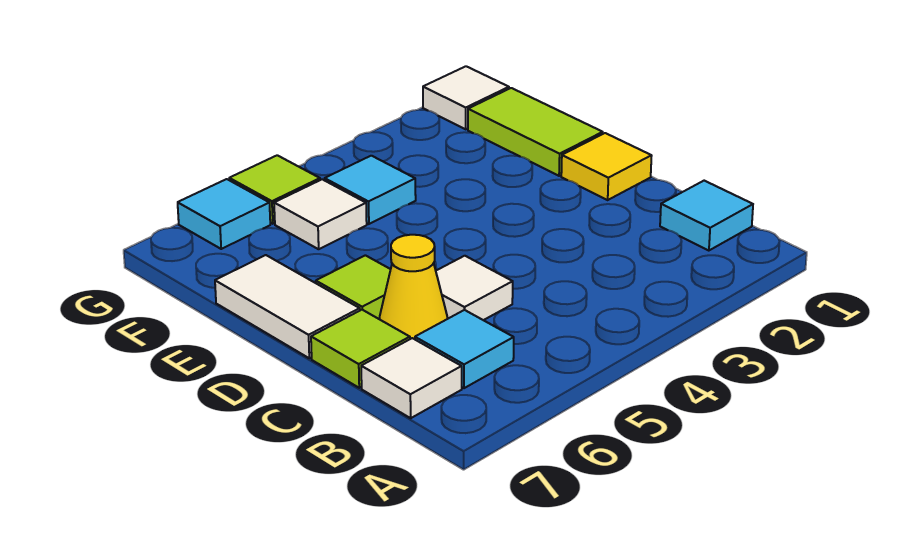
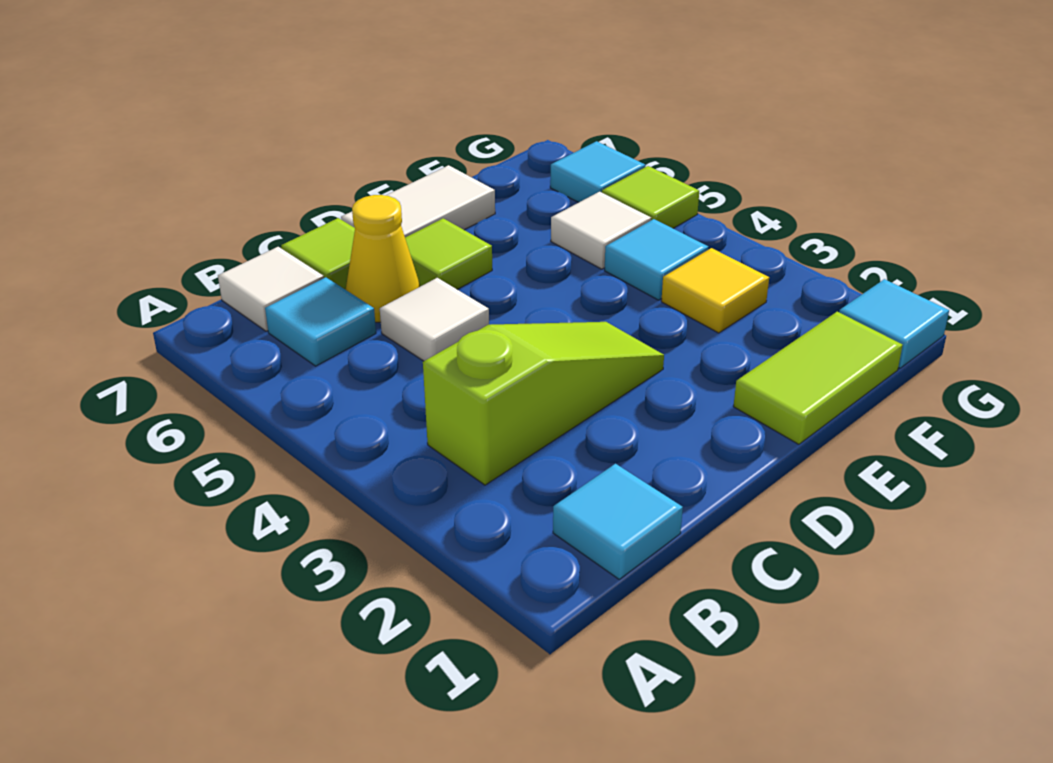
none -> lime 1x3 slope [423,322,664,485]
yellow 1x1 tile [561,133,652,200] -> yellow 1x1 tile moved to [661,248,769,333]
white 1x1 tile [423,66,509,129] -> cyan 1x1 tile [839,279,949,368]

